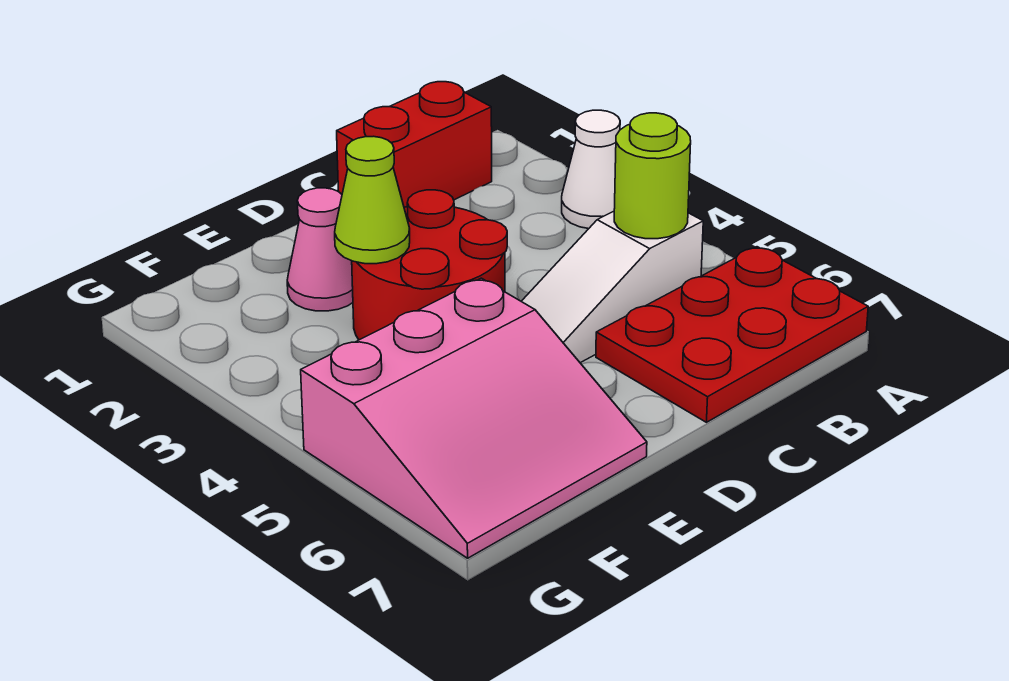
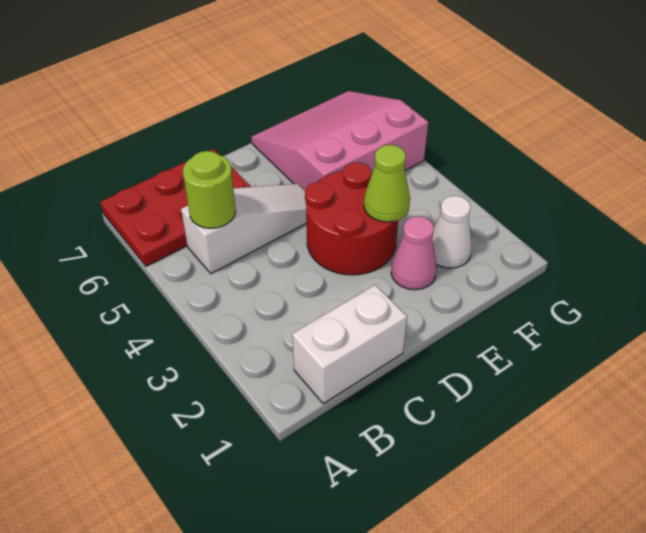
white 1x1 cone [562,110,620,229] -> white 1x1 cone moved to [432,196,472,268]
red 1x2 brick [337,82,492,207] -> white 1x2 brick [292,285,407,404]

